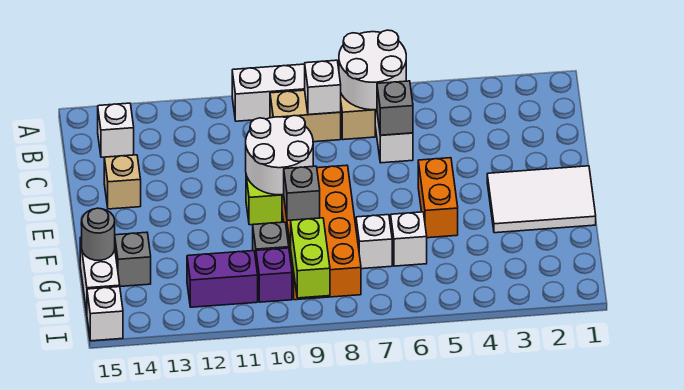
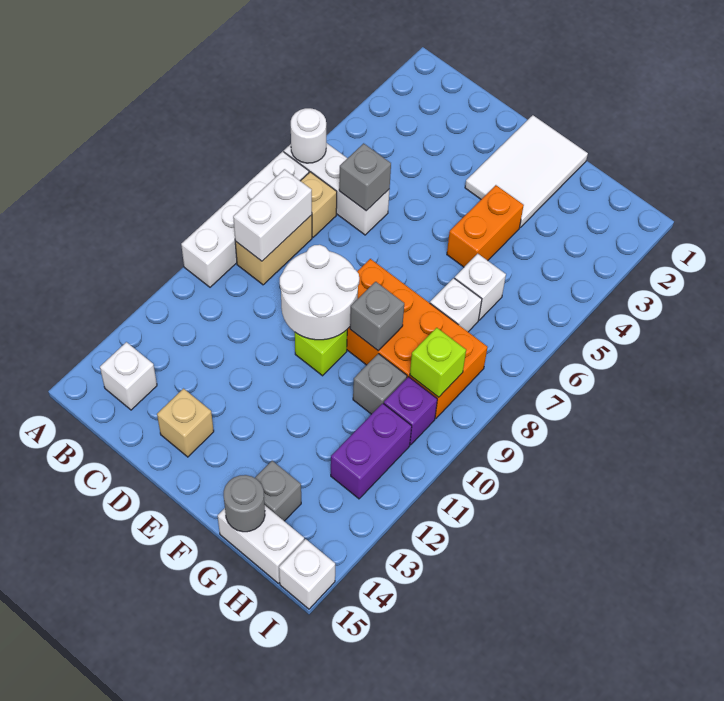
white 2x2 round brick [339,30,406,110] -> white 1x1 round brick [291,108,326,163]
white 1x1 brick [305,60,341,115] -> white 1x2 brick [233,169,312,261]
orange 1x2 brick [418,158,458,238] -> orange 1x2 brick turned to [447,185,524,267]
lime 1x2 brick [291,218,330,298] -> lime 1x1 brick [410,328,466,397]

